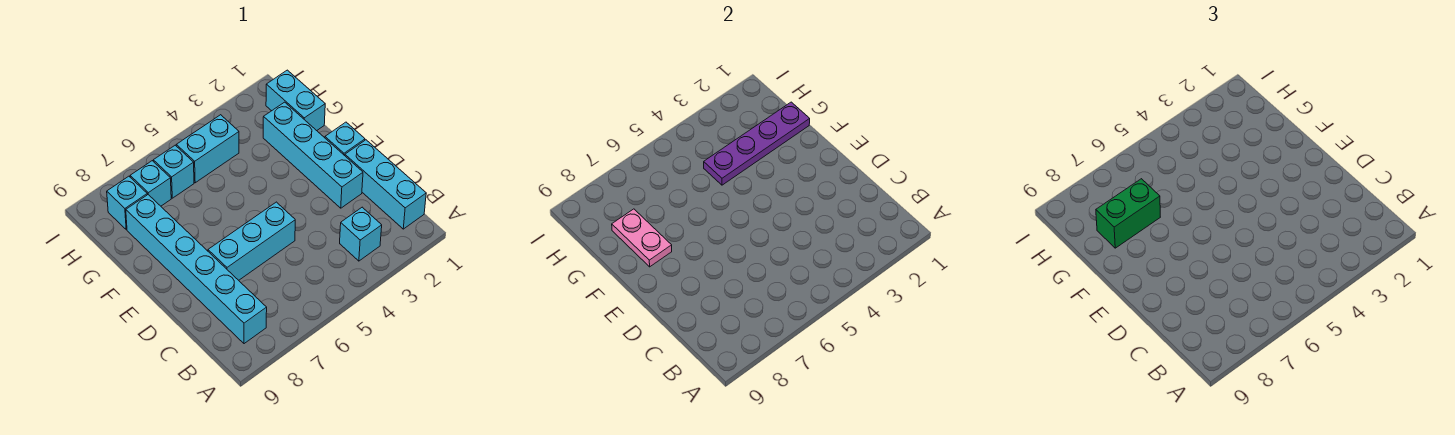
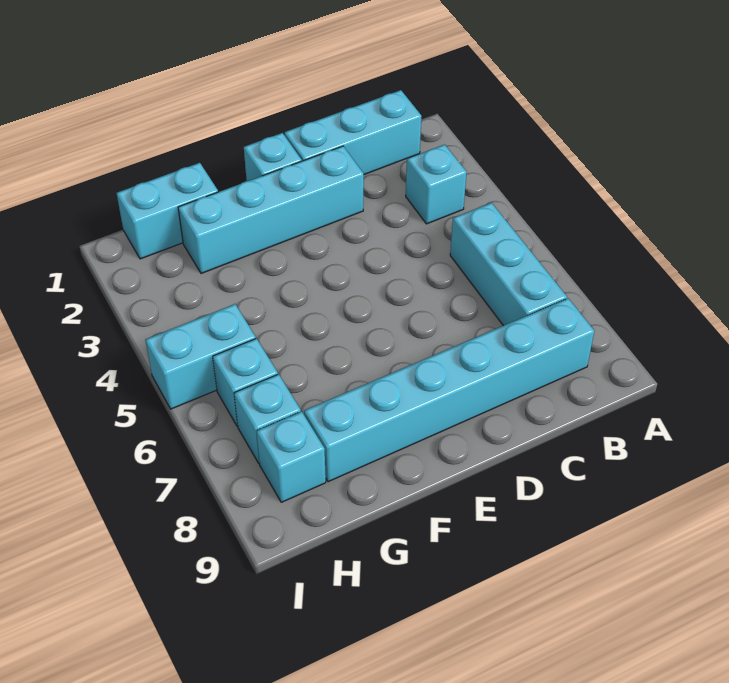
cyan 1x3 brick [208,202,295,280] -> cyan 1x3 brick moved to [450,203,567,326]
pink 1x2 plate [612,209,672,267] -> none
purple 1x4 plate [704,102,810,185] -> none
green 1x2 brick [1096,179,1160,248] -> none
cyan 1x2 brick [176,115,239,183] -> cyan 1x2 brick turned to [145,304,256,409]

